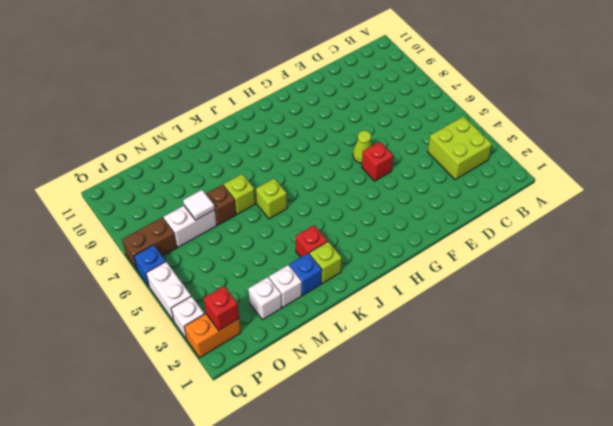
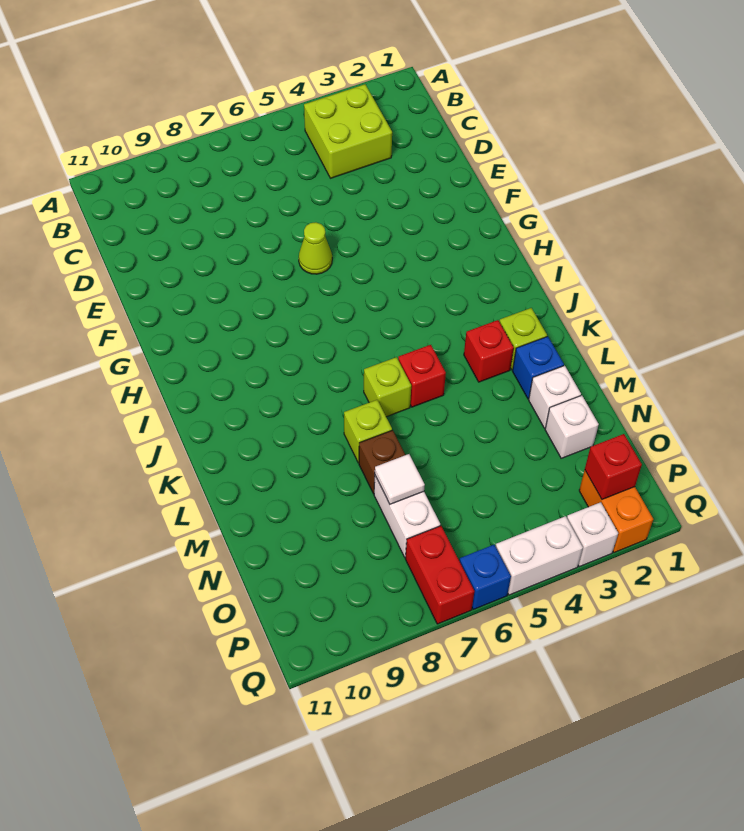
red 1x1 brick [362,142,393,181] -> red 1x1 brick moved to [398,345,446,407]
brown 1x2 brick [122,217,177,270] -> red 1x2 brick [405,526,474,624]

